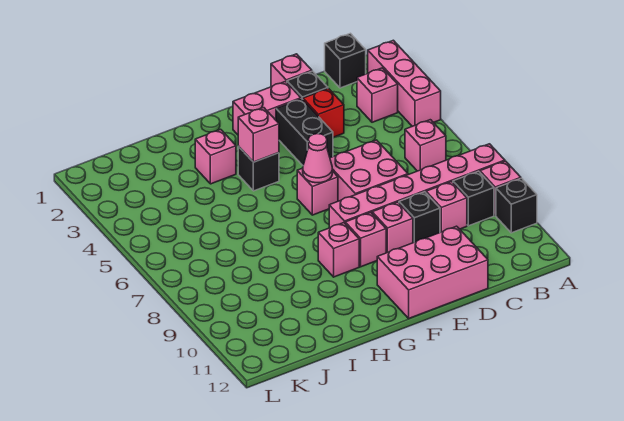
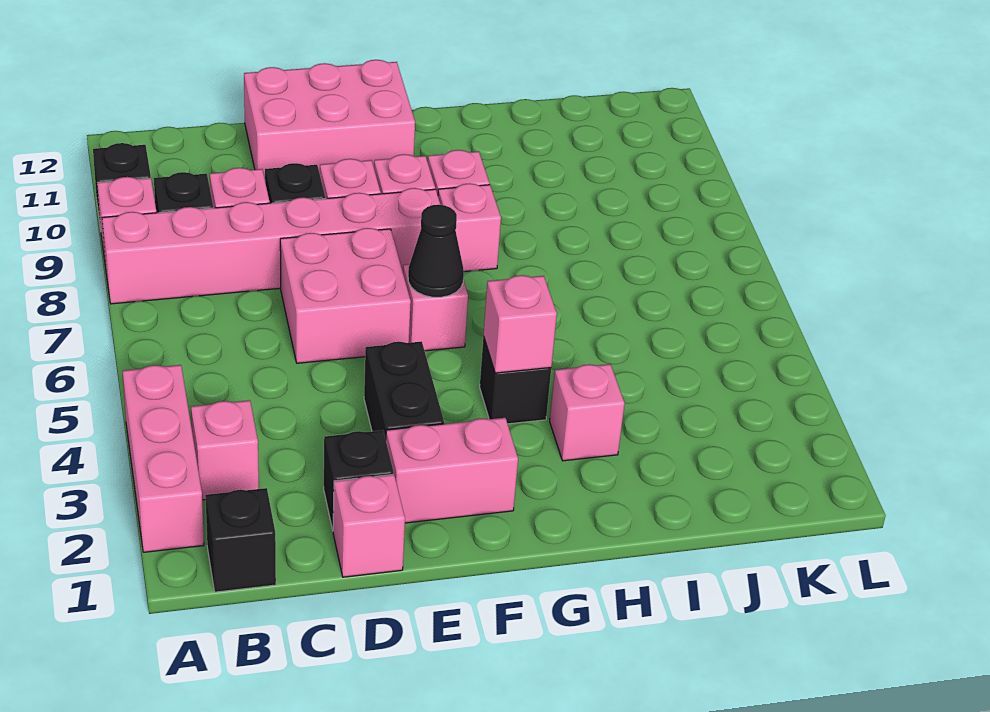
pink 1x1 brick [405,120,446,171] -> pink 1x1 brick moved to [438,183,501,272]
red 1x1 brick [303,88,344,137] -> none
pink 1x1 cone [303,134,332,183] -> black 1x1 cone [408,205,464,297]

